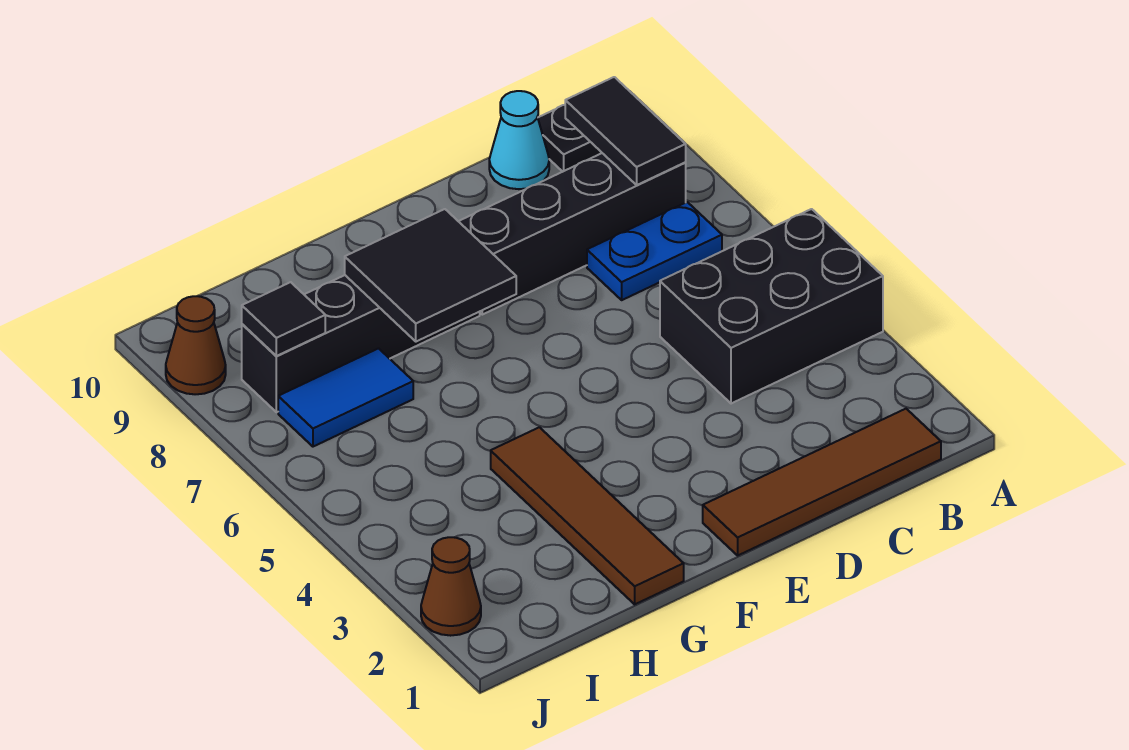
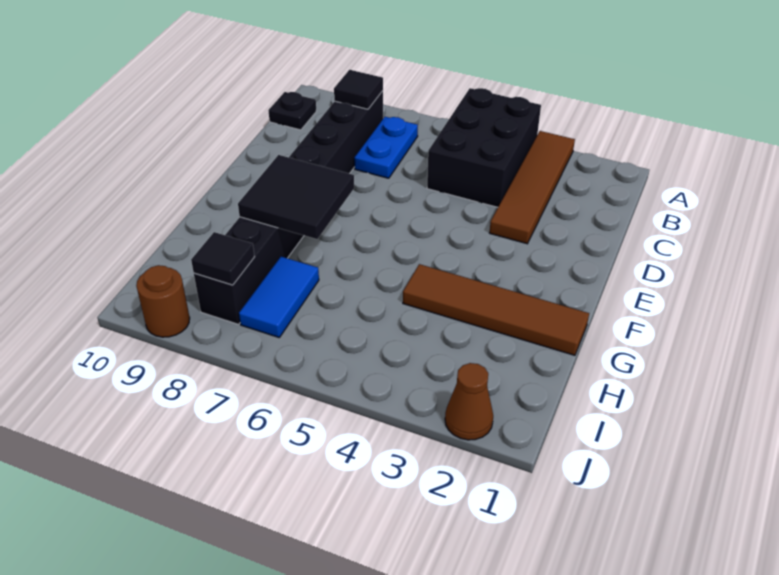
brown 1x4 tile [703,409,941,555] -> brown 1x4 tile moved to [490,131,575,244]
black 1x2 tile [565,77,686,185] -> black 1x1 tile [334,70,383,109]
cyan 1x1 cone [489,91,549,189] -> none
brown 1x1 cone [166,296,226,394] -> brown 1x1 round brick [136,265,190,337]

